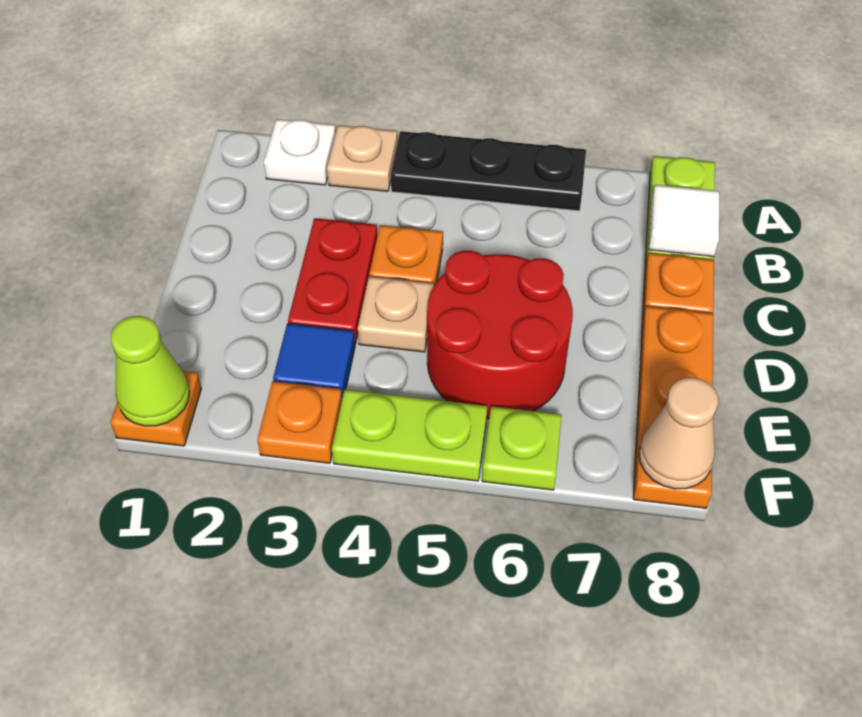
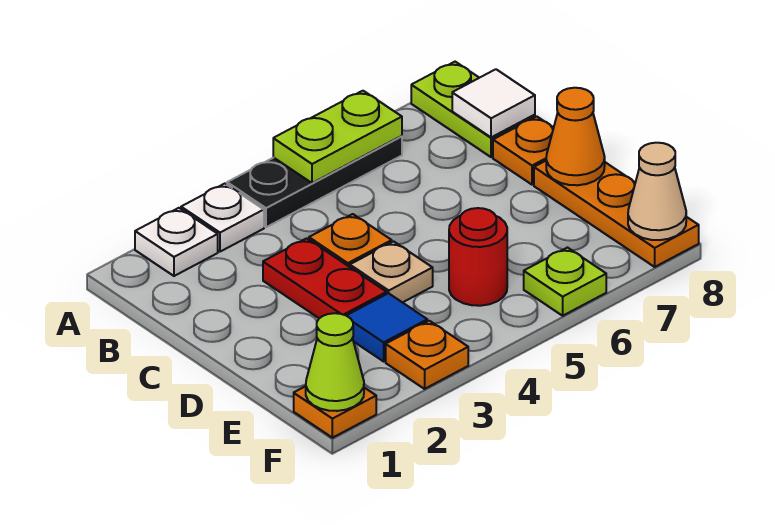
tan 1x1 plate [327,125,397,191] -> white 1x1 plate [181,184,264,252]
red 2x2 round brick [427,251,573,419] -> red 1x1 round brick [449,208,507,306]
none -> orange 1x1 cone [546,88,605,185]
lime 1x2 plate [332,390,487,481] -> lime 1x2 plate moved to [273,91,402,183]

